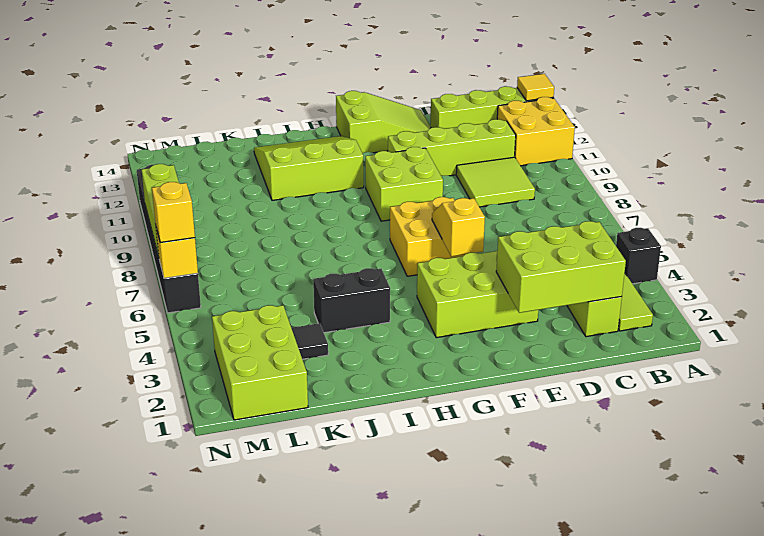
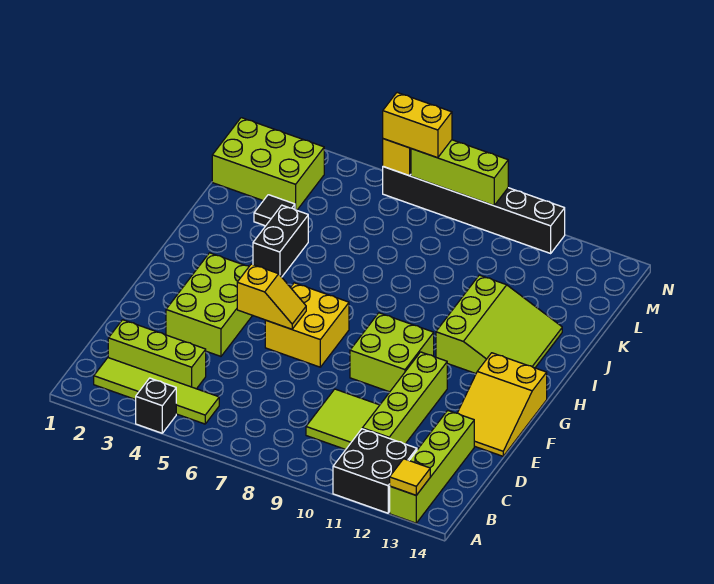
yellow 2x2 brick [497,97,575,166] -> black 2x2 brick [333,429,417,513]
lime 2x3 brick [496,221,626,313] -> none
lime 2x3 slope [336,91,431,153] -> yellow 2x3 slope [458,353,547,456]
yellow 1x1 brick [152,182,195,242] -> yellow 1x2 brick [383,93,452,158]

